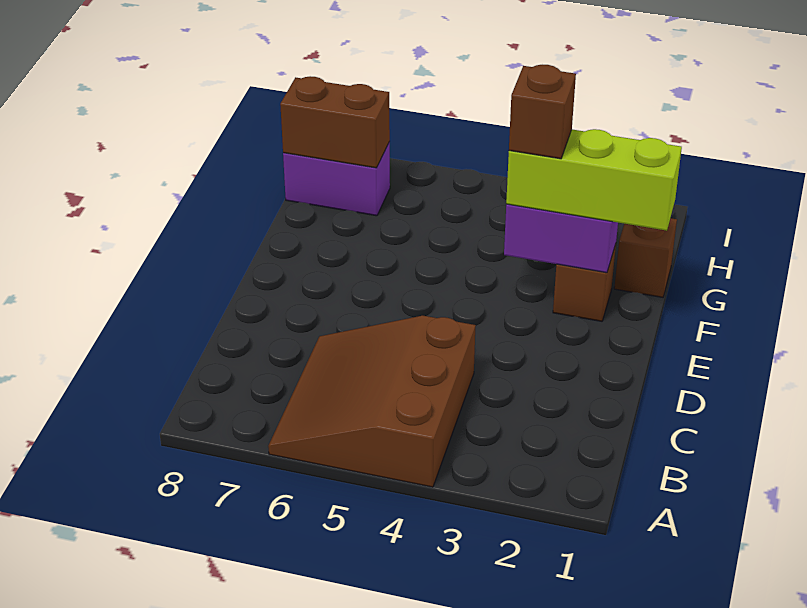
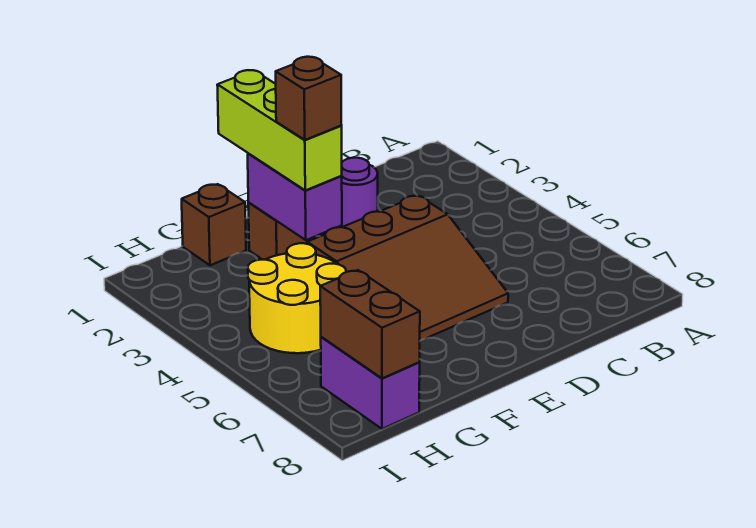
brown 3x3 slope [268,316,476,487] -> brown 3x3 slope moved to [307,196,508,341]
none -> purple 1x1 round brick [339,158,378,227]
none -> yellow 2x2 round brick [248,243,346,353]

